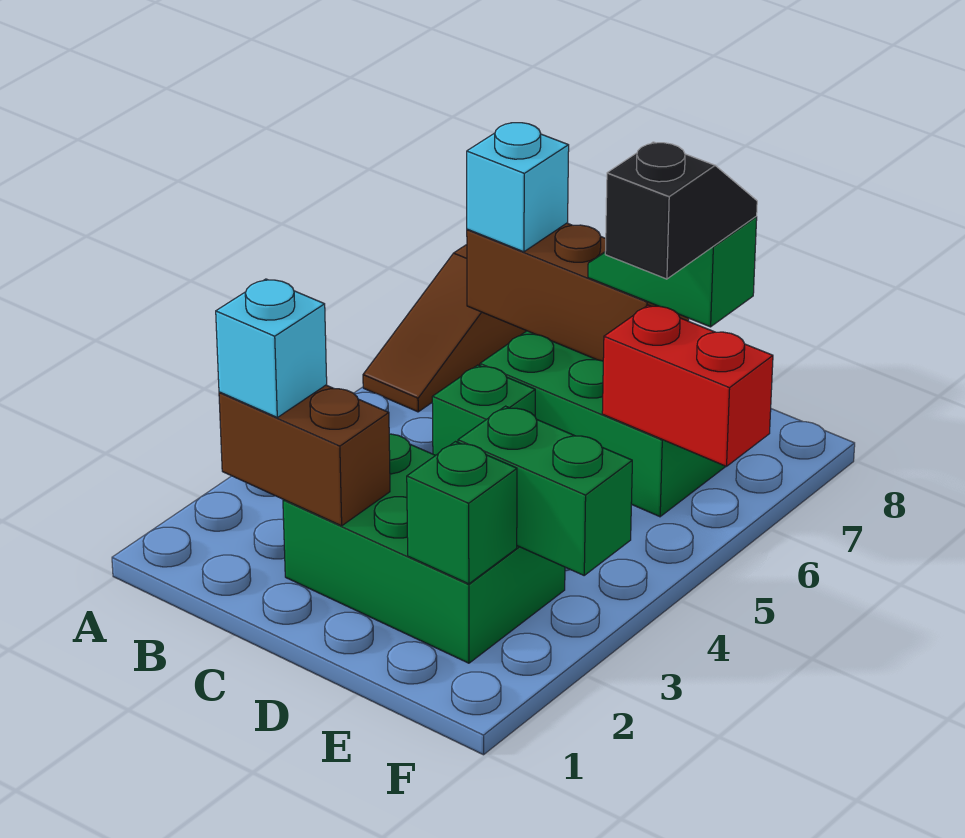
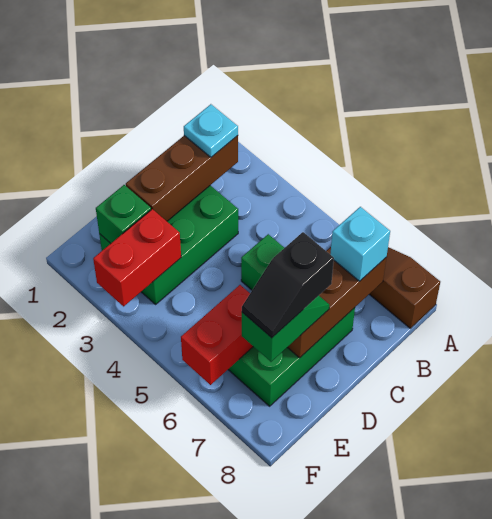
brown 1x2 brick [219,385,390,526] -> brown 1x3 brick [126,136,238,221]
cyan 1x1 brick [216,279,327,417] -> cyan 1x1 plate [184,104,238,157]
green 1x2 brick [458,406,632,575] -> red 1x2 brick [93,209,181,306]
black 1x2 slope [605,142,757,279] -> black 1x2 slope turned to [242,232,334,338]

